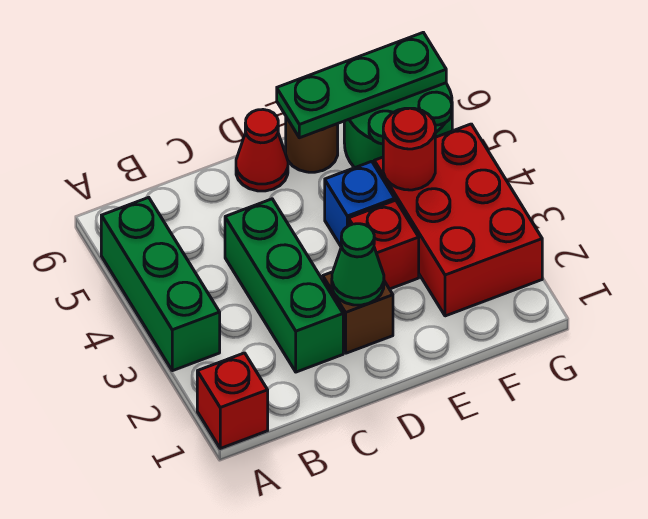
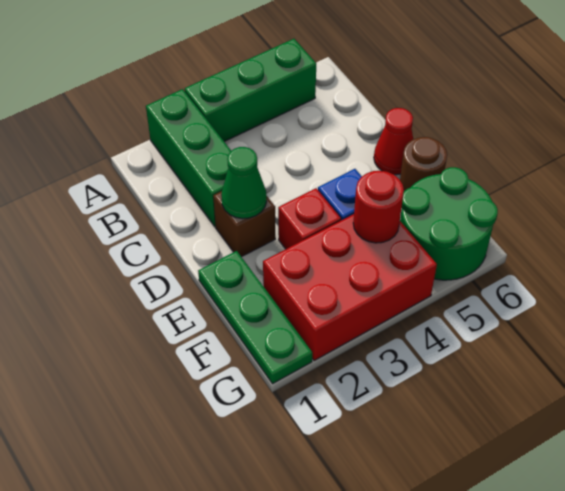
red 1x1 brick [197,353,268,448] -> none
green 1x3 brick [225,199,343,372] -> green 1x3 brick turned to [146,89,231,227]
green 1x3 plate [277,32,446,138] -> green 1x3 plate moved to [198,251,312,384]

